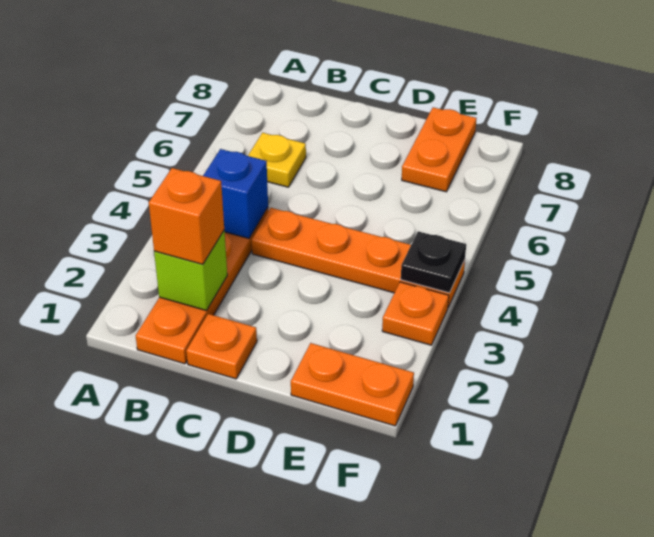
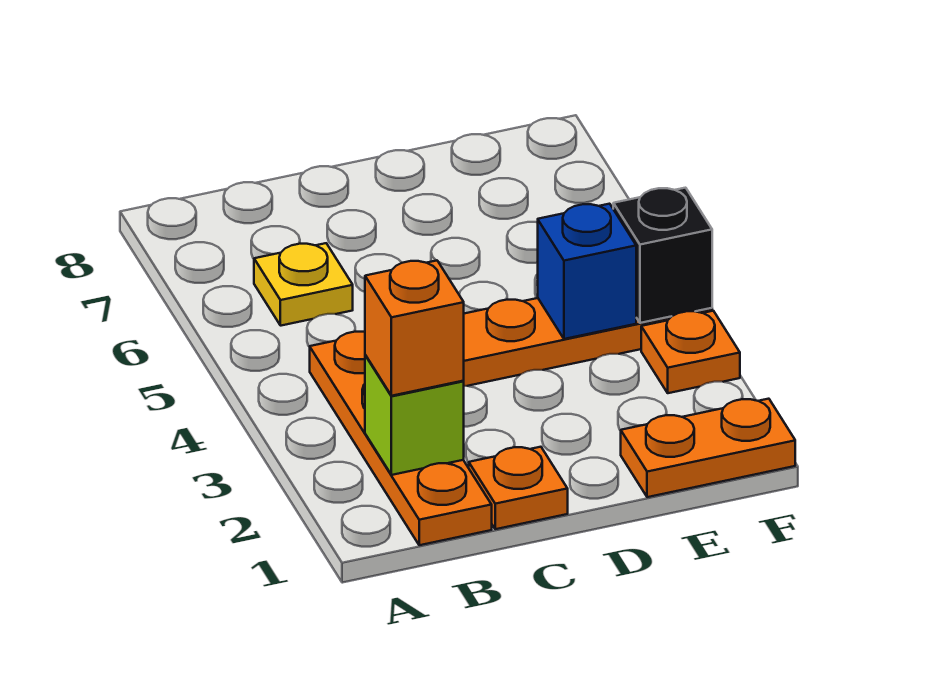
blue 1x1 brick [203,149,268,238] -> blue 1x1 brick moved to [538,204,636,339]
orange 1x2 plate [402,107,477,192] -> none
black 1x1 plate [401,231,466,293] -> black 1x1 brick [613,188,712,323]

